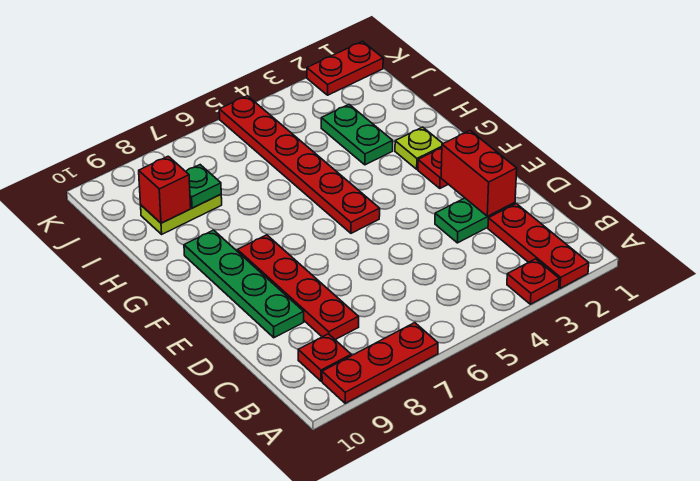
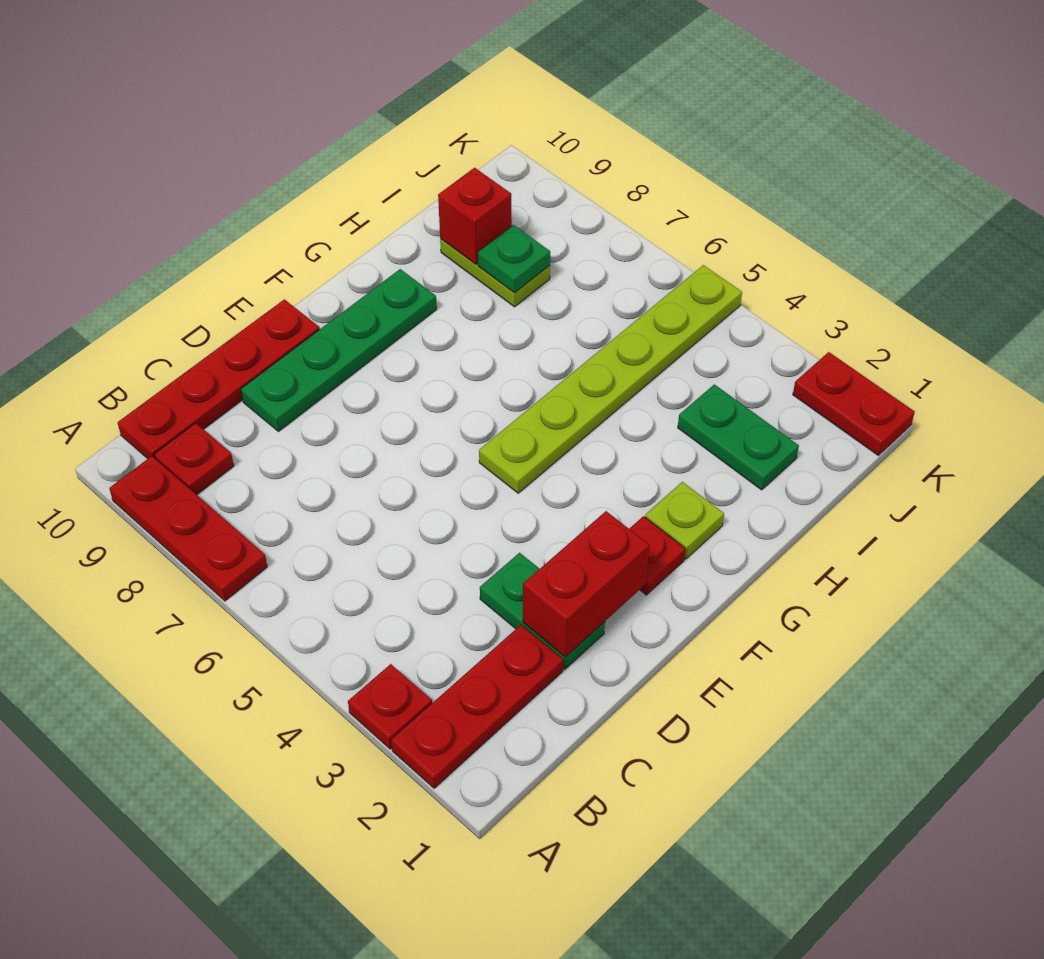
red 1x4 plate [237,235,359,340] -> red 1x4 plate moved to [118,299,320,459]
red 1x6 plate [219,96,380,233] -> lime 1x6 plate [479,265,742,493]
green 1x2 plate [321,105,393,165] -> green 1x2 plate turned to [678,384,799,490]

